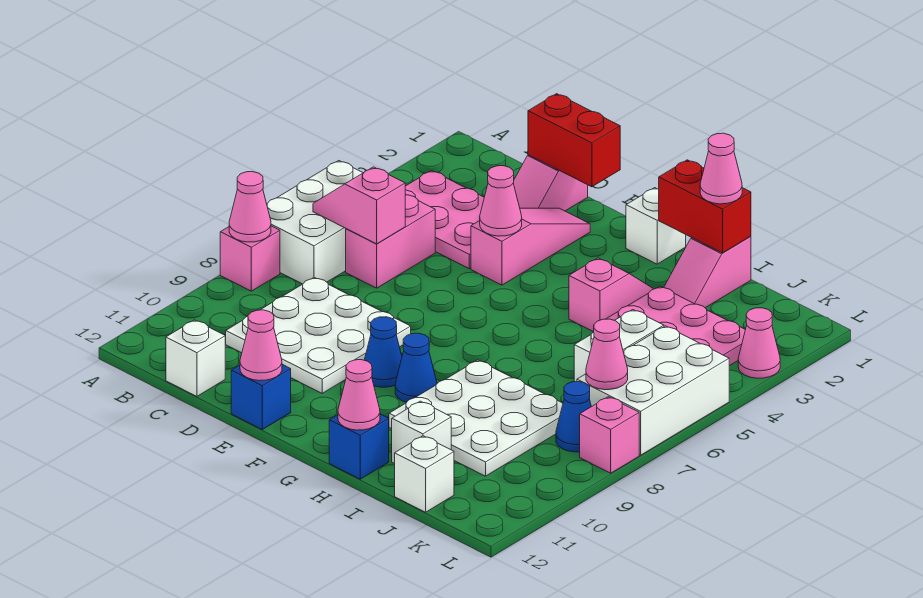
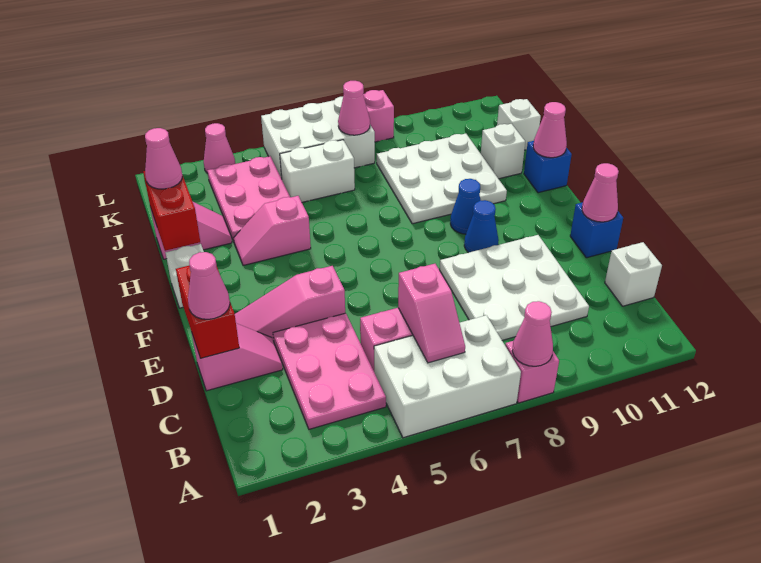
pink 1x1 cone [480,166,522,236] -> pink 1x1 cone moved to [188,252,230,319]
blue 1x1 cone [556,382,591,452] -> none

